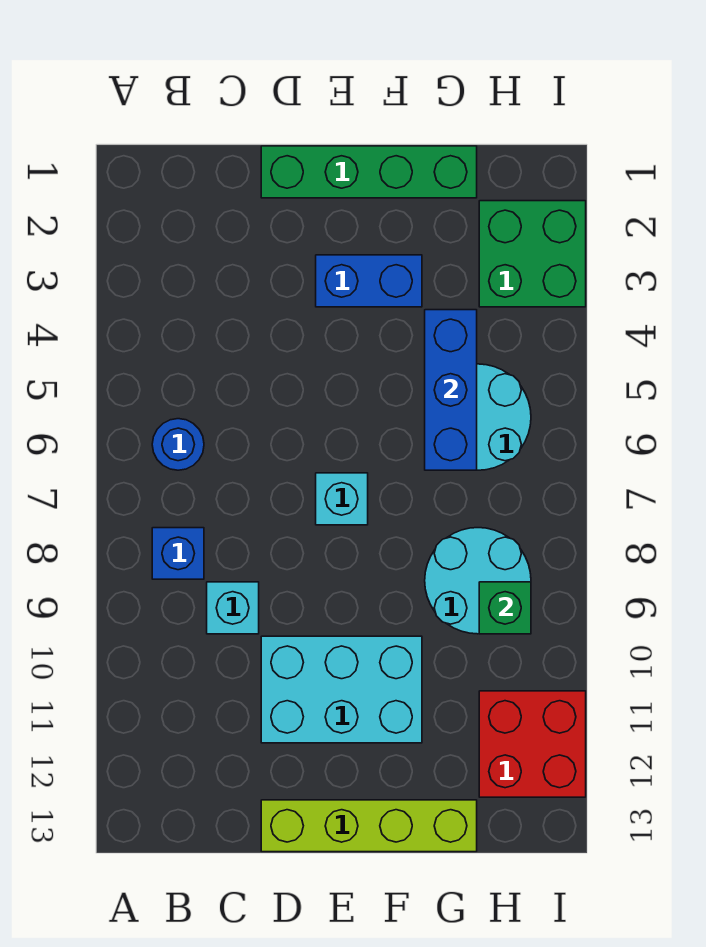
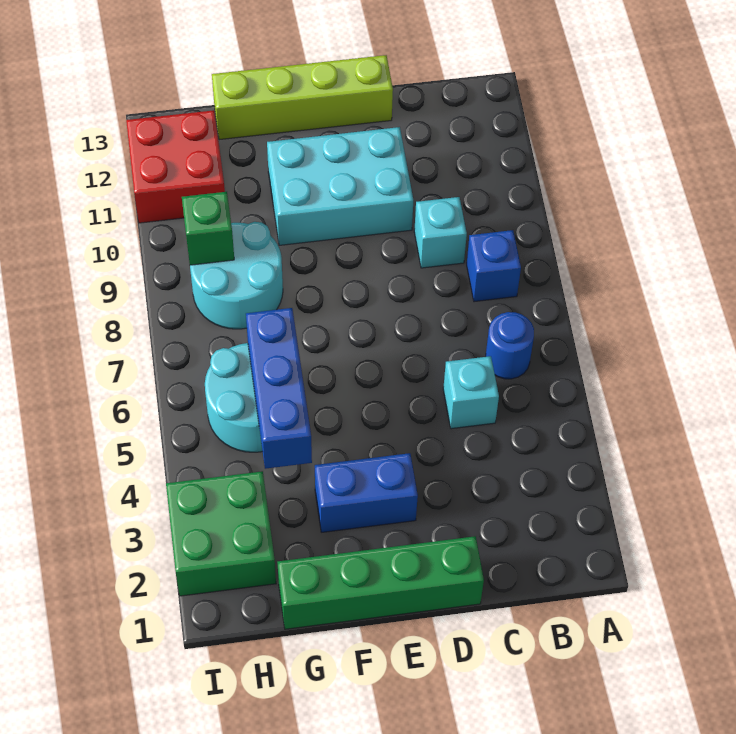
cyan 1x1 brick [316,473,368,525] -> cyan 1x1 brick moved to [443,356,499,429]

